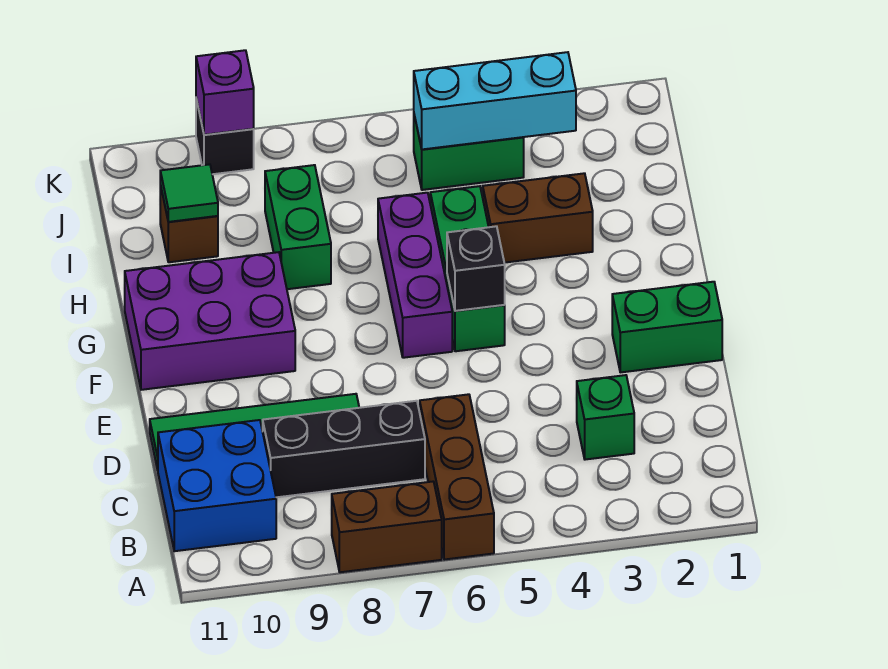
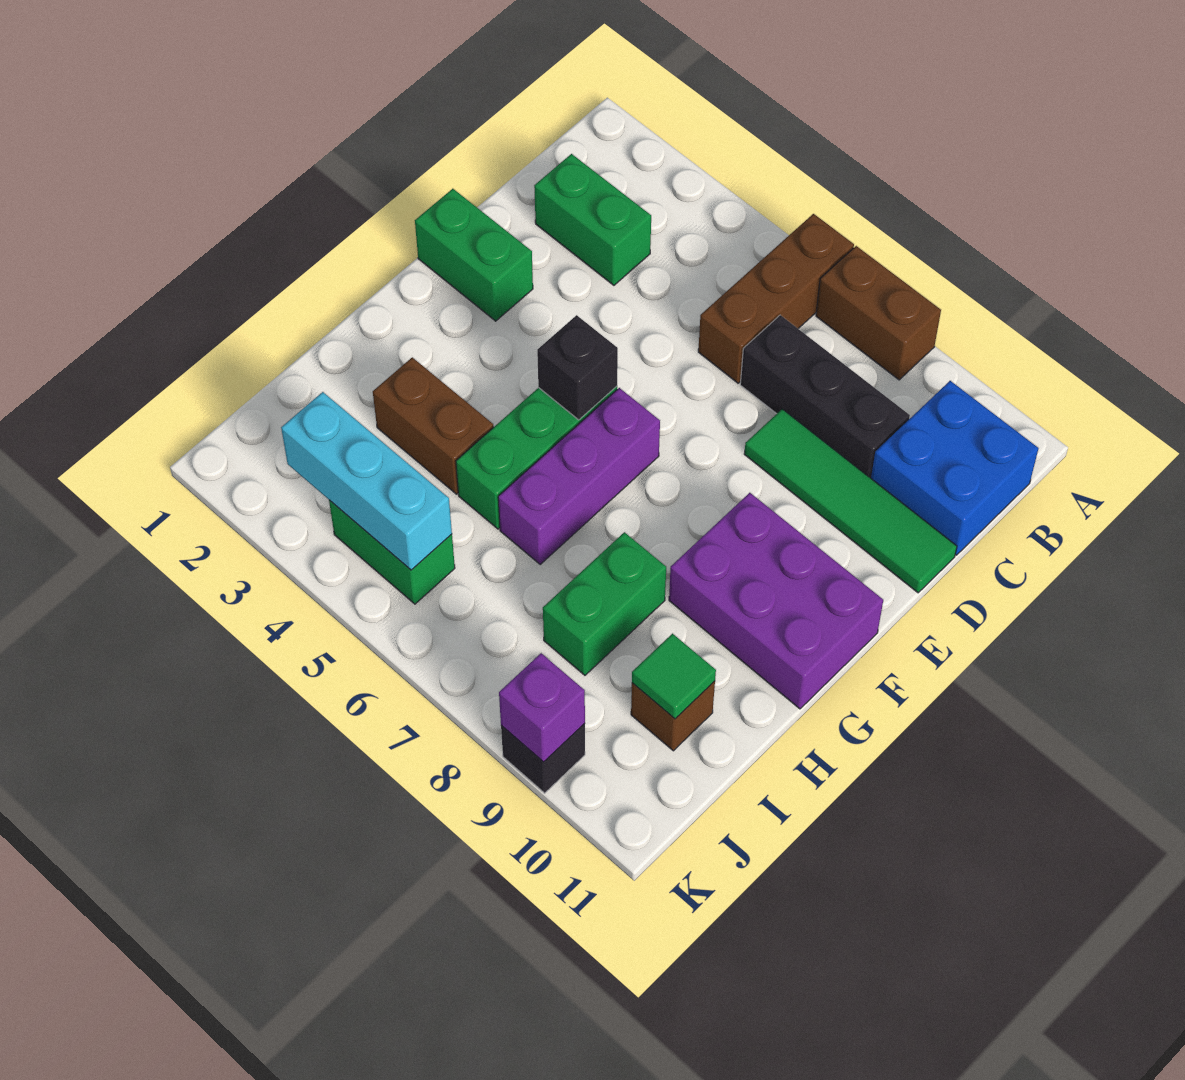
green 1x1 brick [577,375,634,460] -> green 1x2 brick [534,154,651,285]

